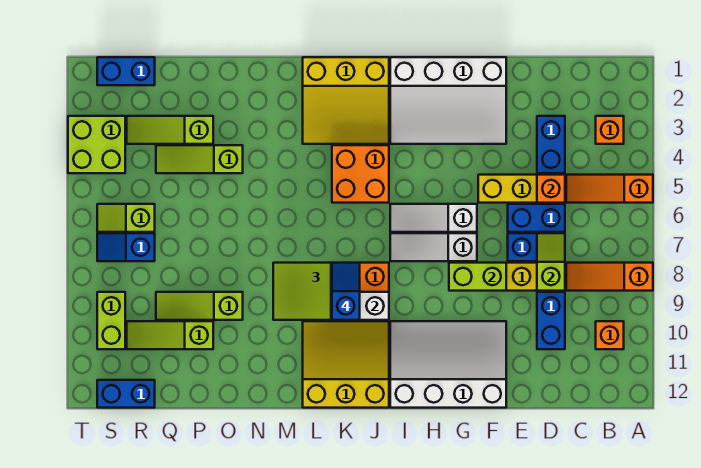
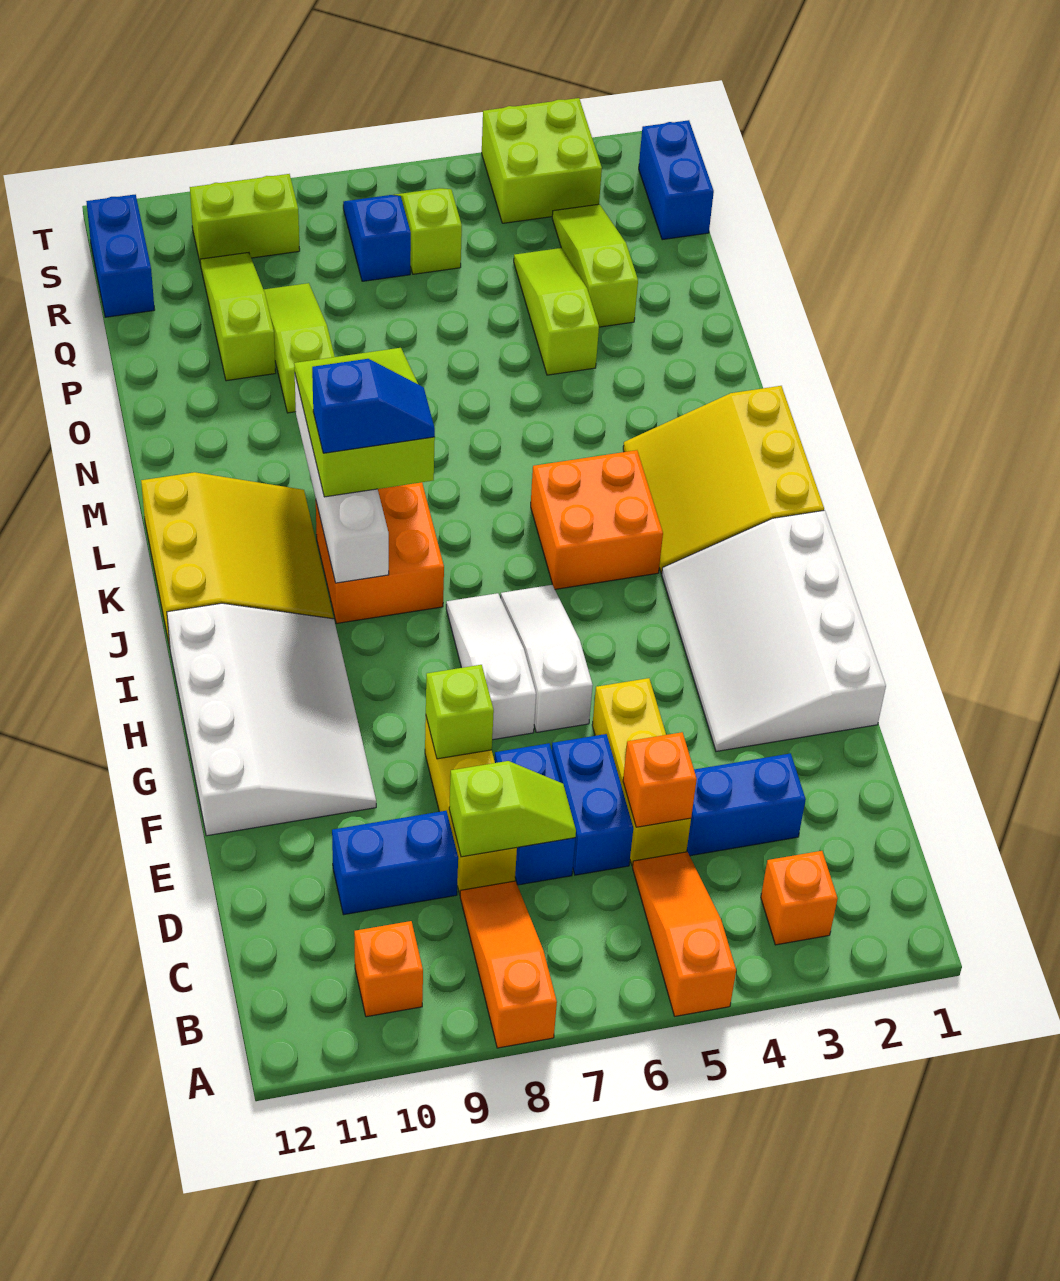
lime 1x2 brick [449,263,506,291] -> lime 1x1 brick [426,665,494,759]

